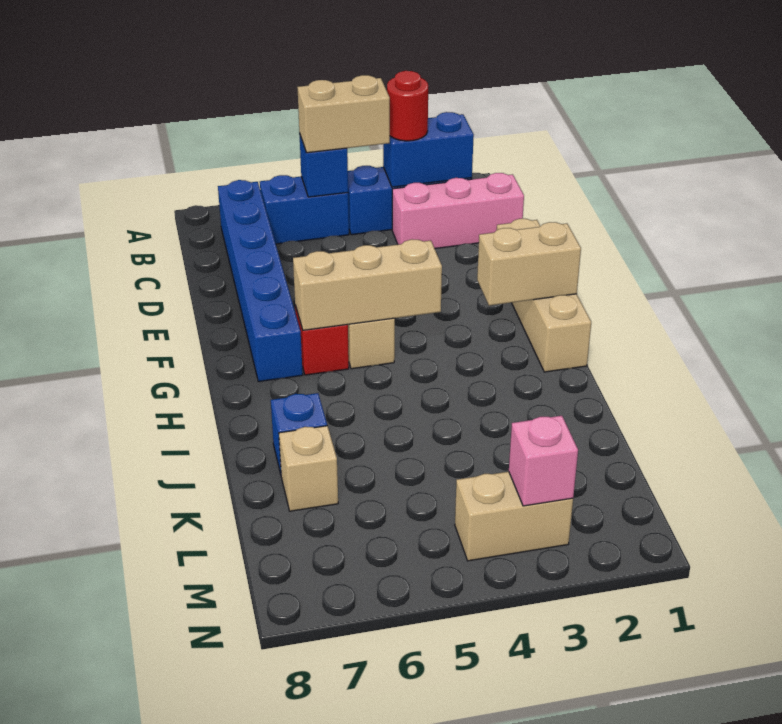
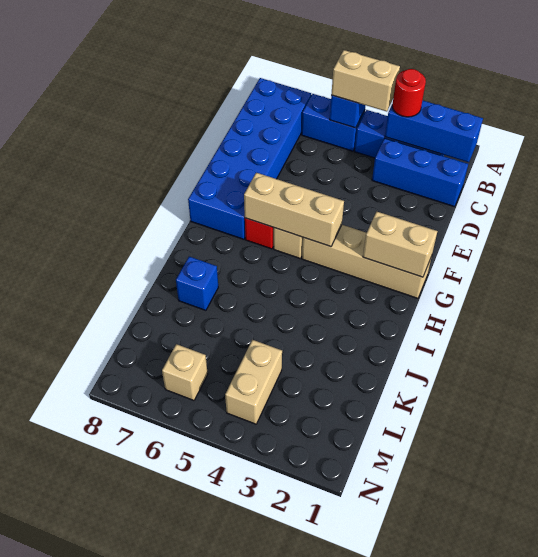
blue 1x2 brick [383,112,474,187] -> blue 1x3 brick [385,100,483,162]
blue 1x6 brick [218,180,303,382] -> blue 2x6 brick [188,78,311,239]
pink 1x3 brick [392,173,524,248] -> blue 1x3 brick [372,138,468,207]
tan 1x4 brick [497,219,591,372] -> tan 1x4 brick turned to [302,225,432,298]
tan 1x1 brick [279,426,338,511] -> tan 1x1 brick moved to [162,344,208,400]
tan 1x2 brick [455,472,573,561] -> tan 1x2 brick turned to [225,340,282,424]
pink 1x1 brick [509,416,578,506] -> none

